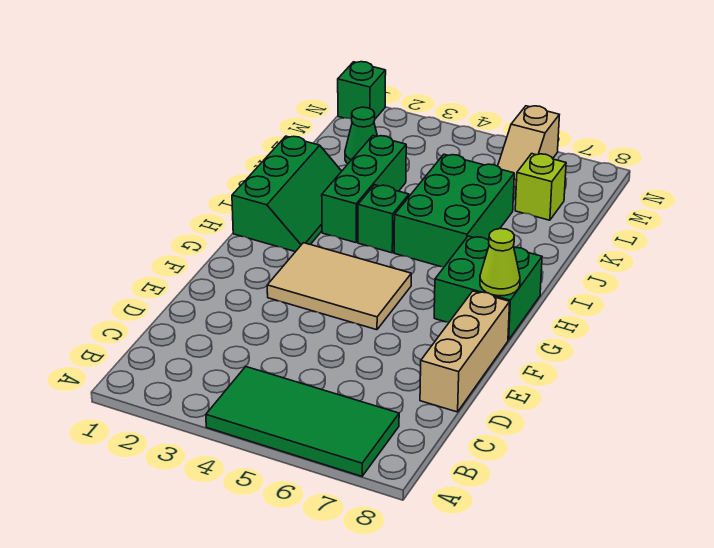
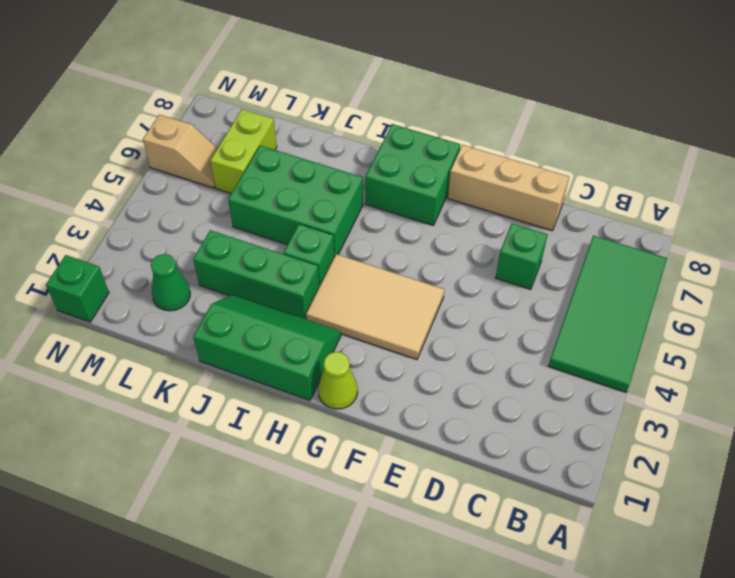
none -> green 1x1 brick [496,223,548,289]
tan 2x3 tile [267,243,411,330] -> tan 2x3 tile turned to [306,254,444,360]
lime 1x1 cone [480,229,520,296] -> lime 1x1 cone moved to [318,352,358,409]
lime 1x1 brick [515,154,566,220] -> lime 1x2 brick [210,109,277,194]

